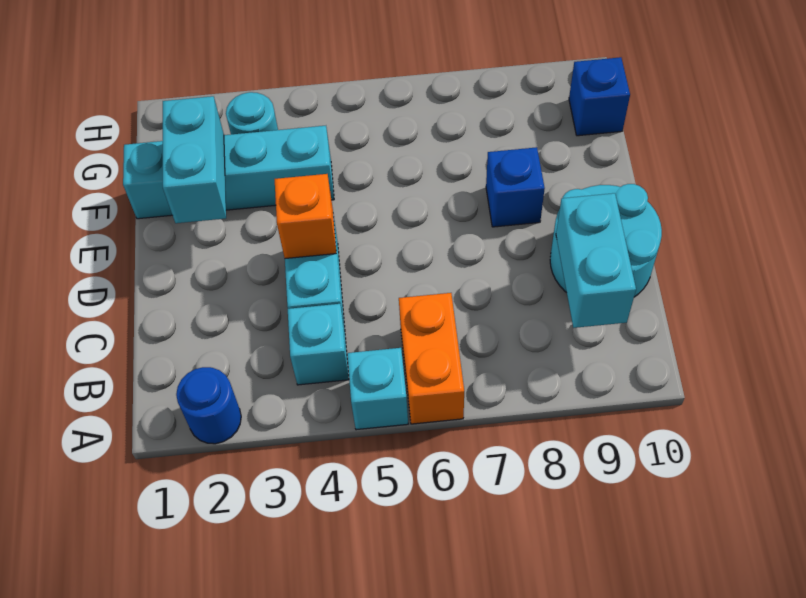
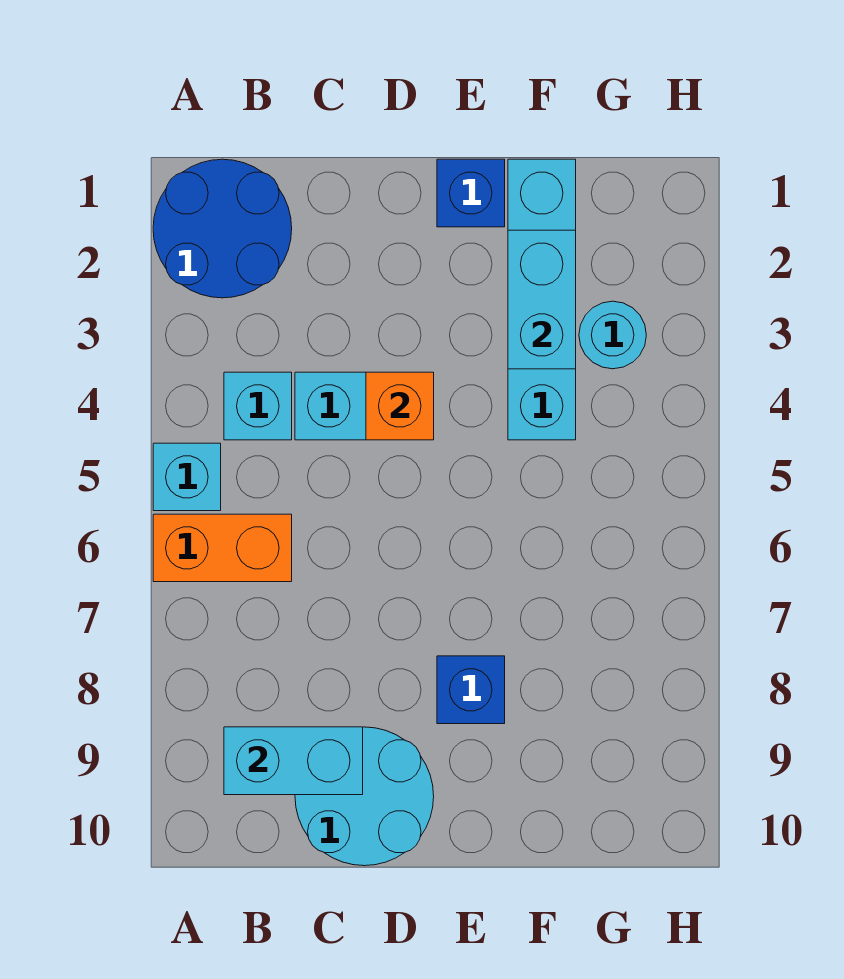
blue 1x1 round brick [176,367,241,444] -> blue 2x2 round brick [153,159,292,298]
cyan 1x2 brick [163,96,226,223] -> cyan 1x2 brick turned to [508,230,576,369]
blue 1x1 brick [569,57,630,136] -> blue 1x1 brick moved to [437,159,505,227]

